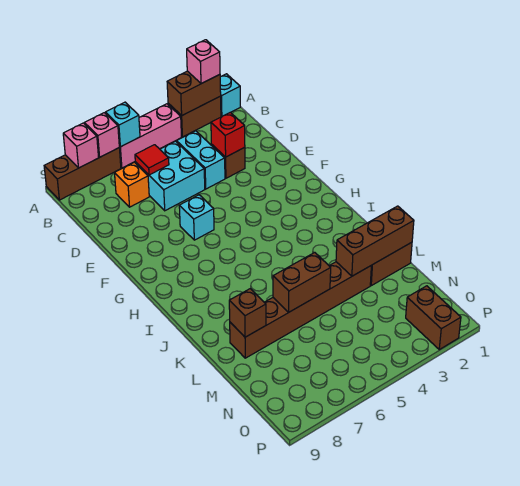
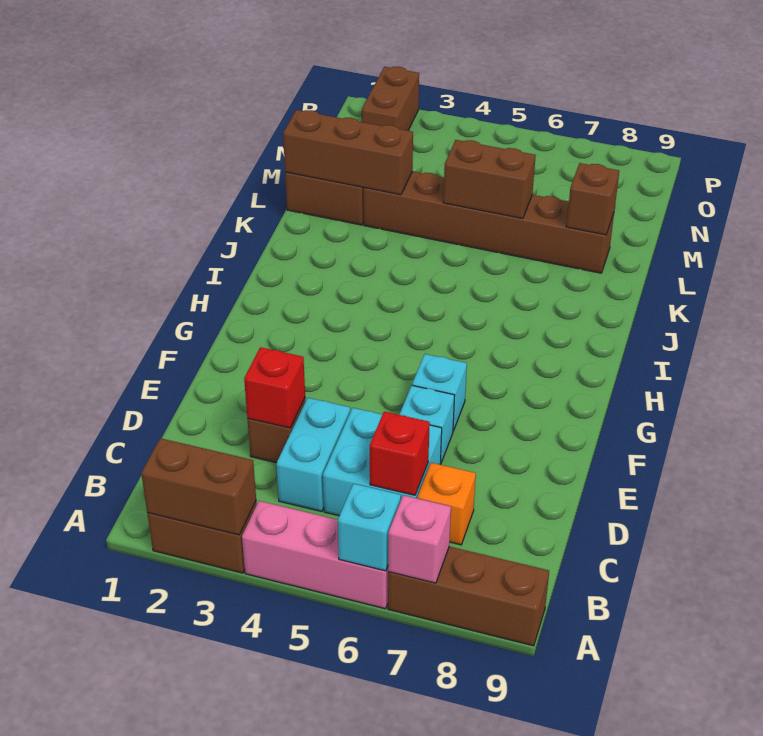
cyan 1x1 brick [220,74,240,116] -> cyan 1x1 brick moved to [399,385,455,464]
pink 1x1 brick [187,40,220,84] -> none
pink 1x1 brick [63,123,99,168] -> none
red 1x1 tile [135,145,169,175] -> red 1x1 brick [370,412,430,495]

